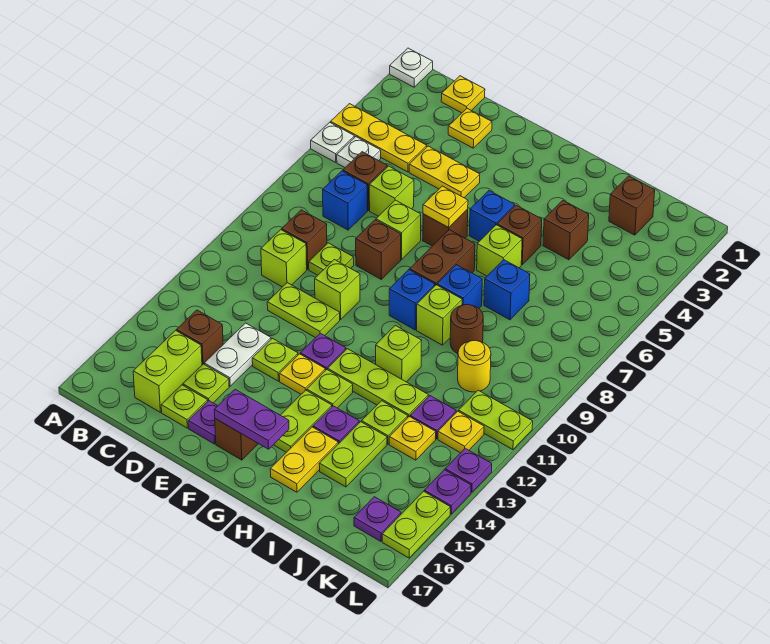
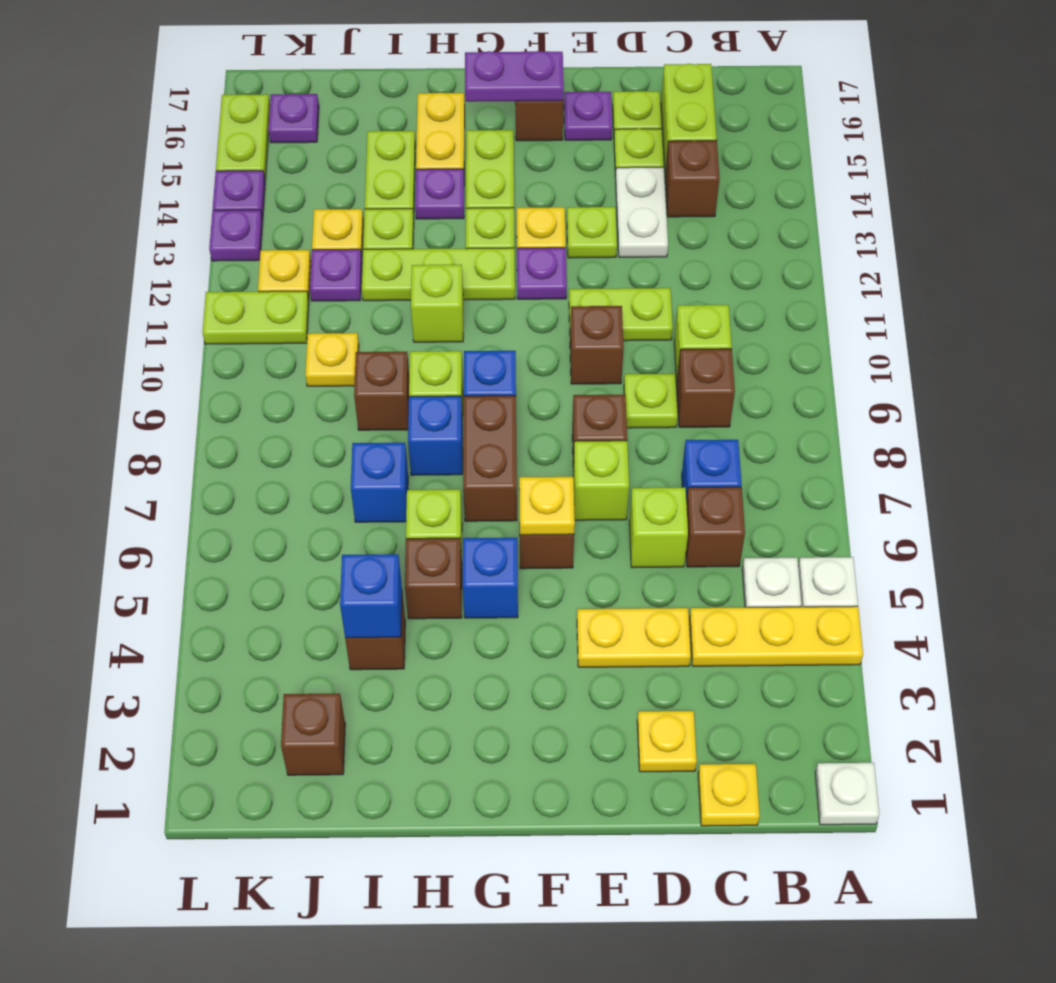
lime 1x1 brick [315,260,360,320] -> brown 1x1 brick [570,306,624,384]
none -> blue 1x1 brick [340,554,402,638]
brown 1x1 round brick [450,304,483,354] -> brown 1x1 brick [354,352,409,430]
yellow 1x1 round brick [458,340,491,392] -> yellow 1x1 plate [305,333,359,386]

